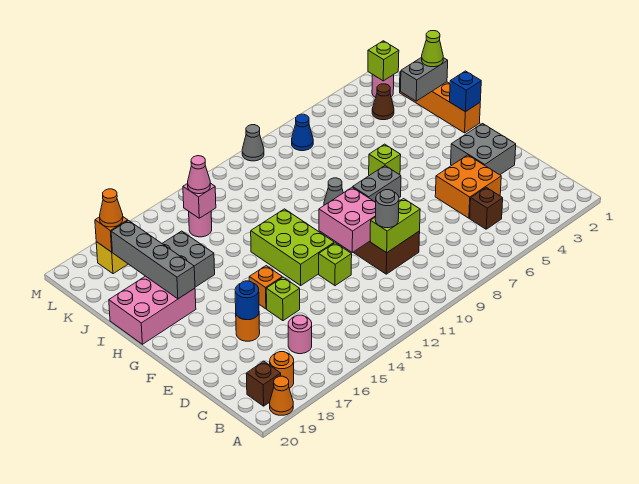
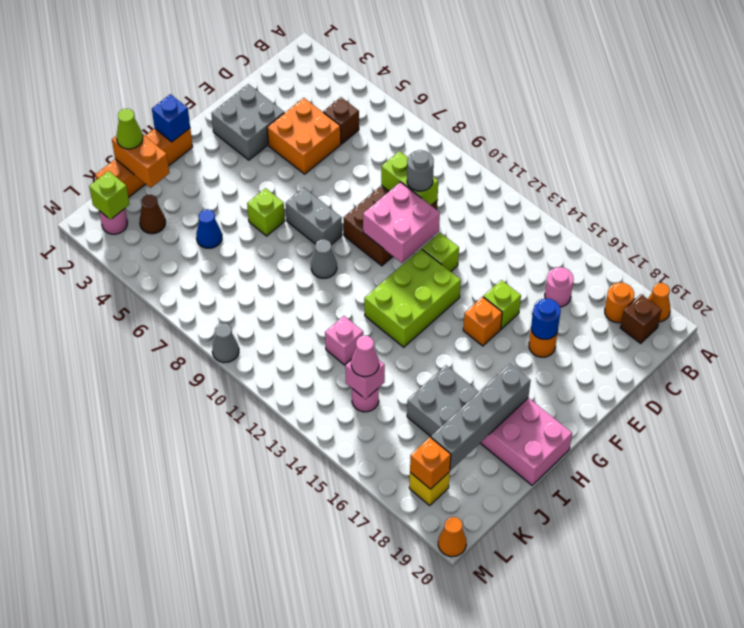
grey 1x2 brick [401,57,448,101] -> orange 1x2 brick [112,134,169,188]
none -> pink 1x1 brick [325,316,363,365]
blue 1x1 cone [292,114,313,151] -> blue 1x1 cone moved to [196,209,222,248]
orange 1x1 cone [100,189,123,227] -> orange 1x1 cone moved to [438,517,466,557]

